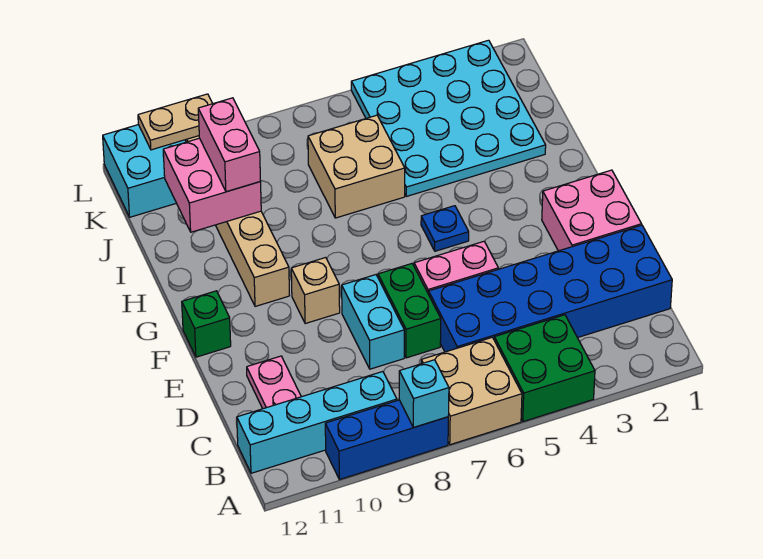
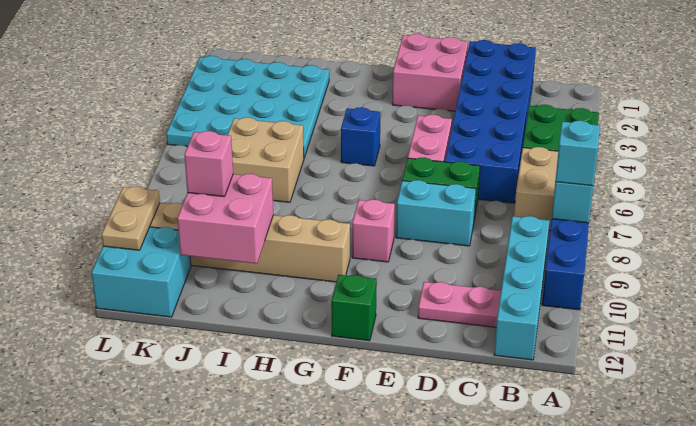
none -> cyan 1x1 brick [555,121,600,186]
tan 1x1 brick [291,258,340,324] -> pink 1x1 brick [352,199,395,262]
blue 1x1 plate [421,206,469,251] -> blue 1x1 brick [341,107,380,166]
pink 1x2 brick [198,98,261,192] -> pink 1x1 brick [184,131,233,197]

